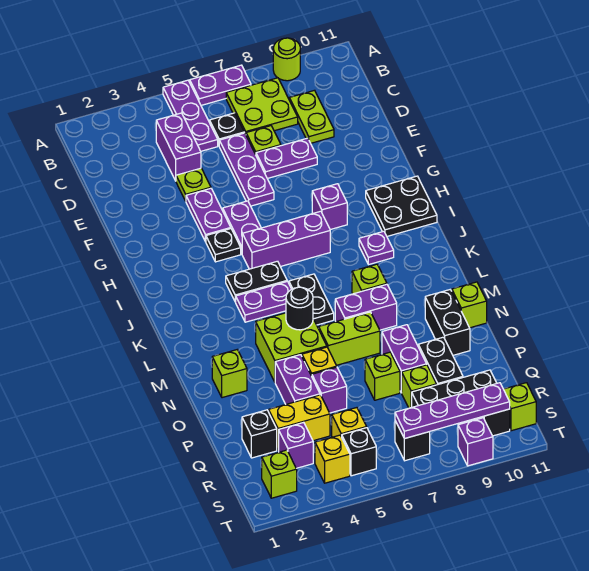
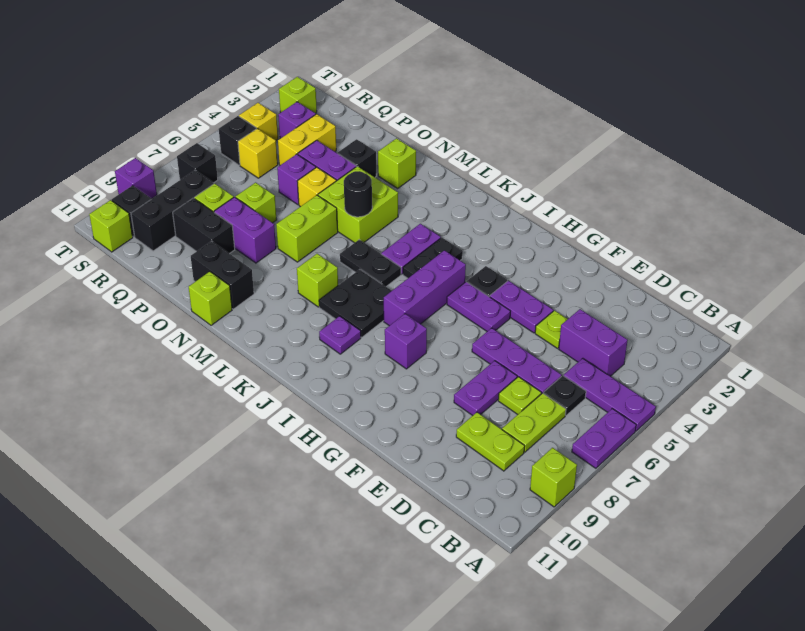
lime 1x1 round brick [273,38,300,81] -> lime 1x1 brick [530,448,577,507]
lime 2x2 plate [226,78,298,134] -> lime 1x2 plate [502,393,566,452]
black 2x2 plate [366,176,437,236] -> black 2x2 plate moved to [319,269,392,337]
purple 1x2 brick [335,284,397,330] -> none
black 1x1 brick [242,410,277,458] -> black 1x1 brick moved to [338,139,376,177]
purple 1x4 plate [395,383,510,439] -> none

